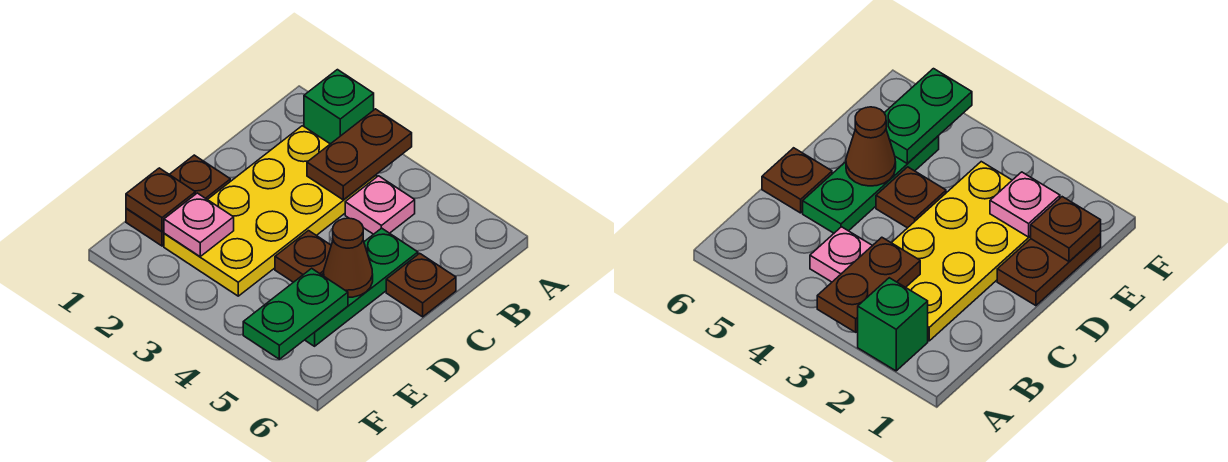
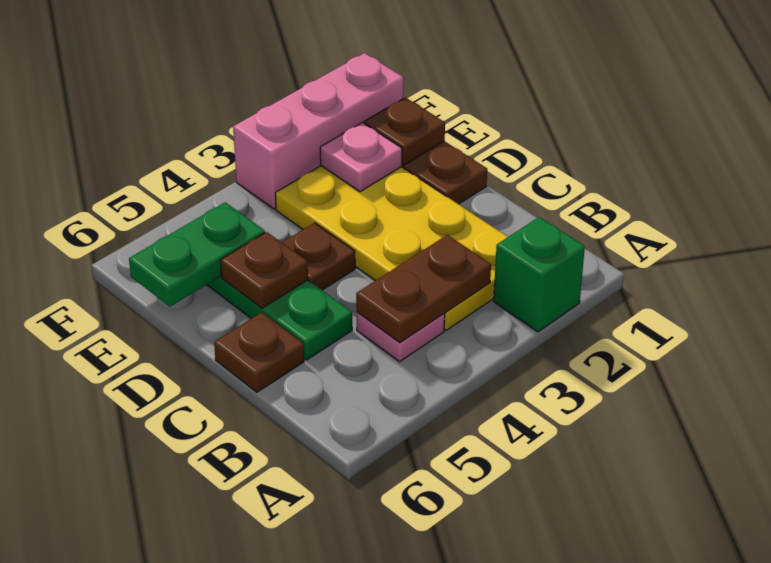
brown 1x2 plate [307,109,412,200] -> brown 1x2 plate turned to [356,235,491,343]
brown 1x1 cone [324,218,373,297] -> brown 1x1 plate [220,232,308,308]
green 1x2 plate [243,268,348,359] -> green 1x2 plate turned to [129,202,265,307]
none -> pink 1x3 brick [233,53,404,209]

